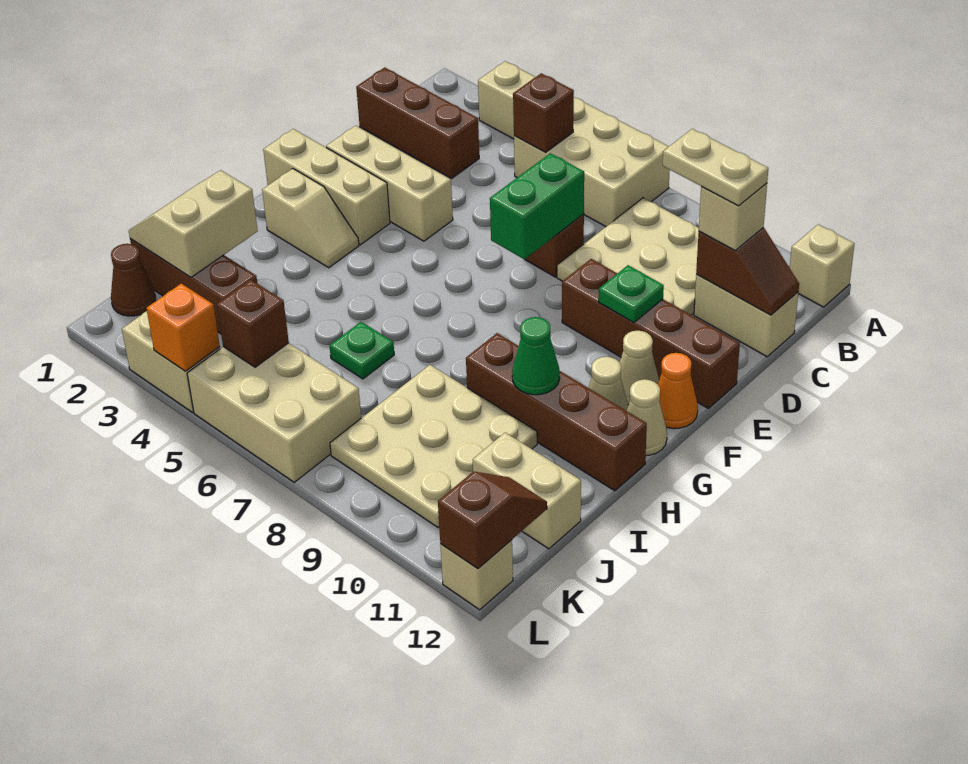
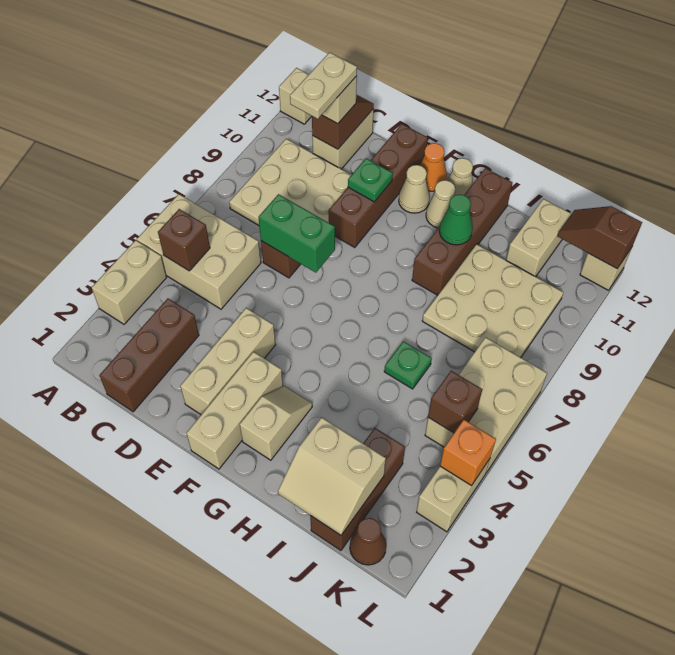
tan 2x3 brick [514,97,670,227] -> tan 2x3 brick turned to [137,194,261,309]

